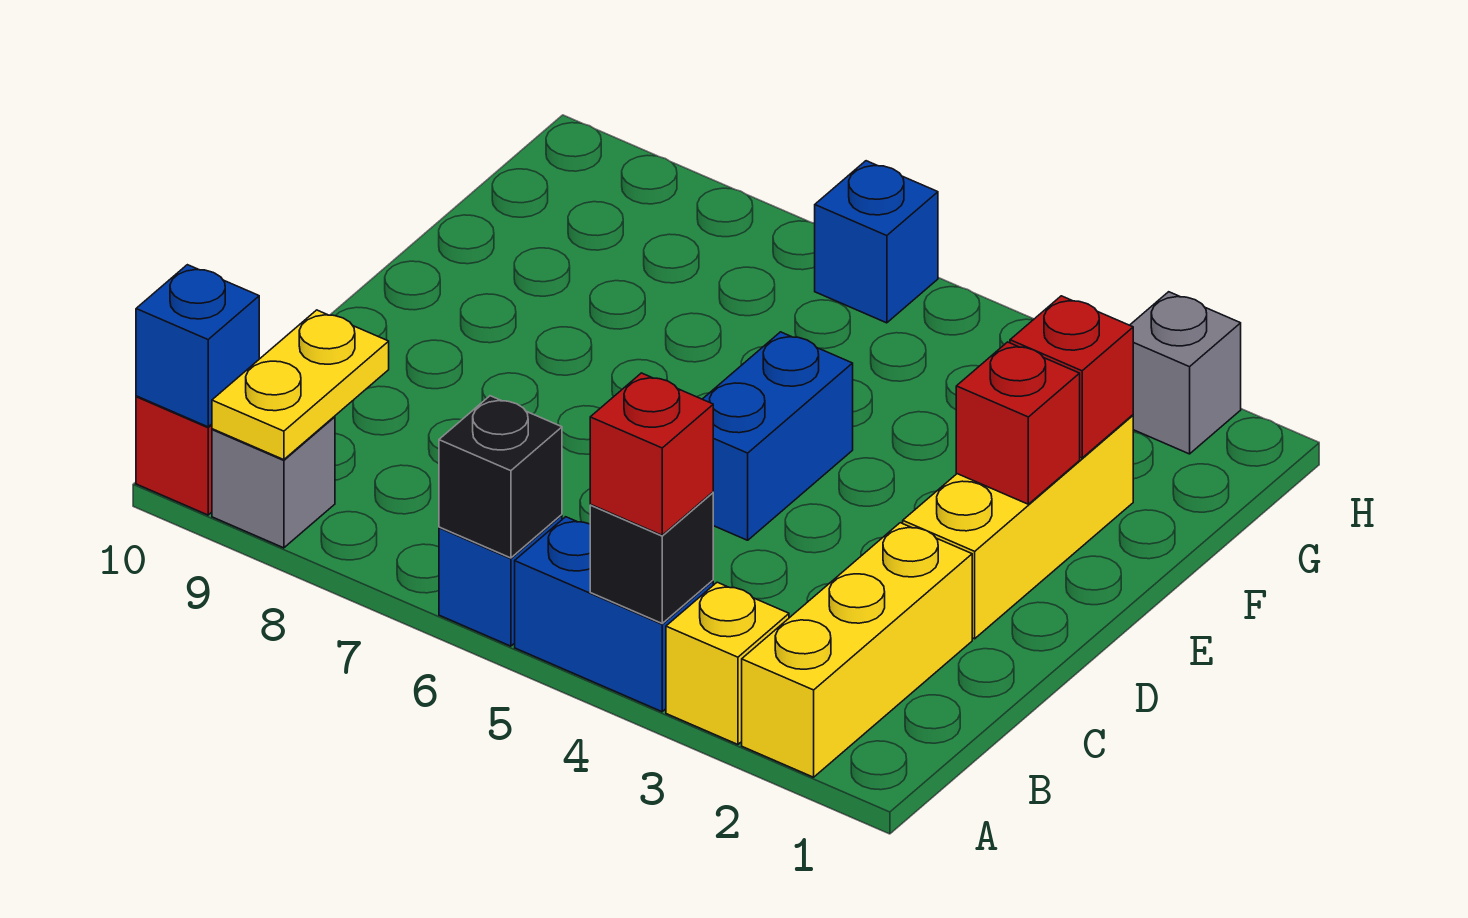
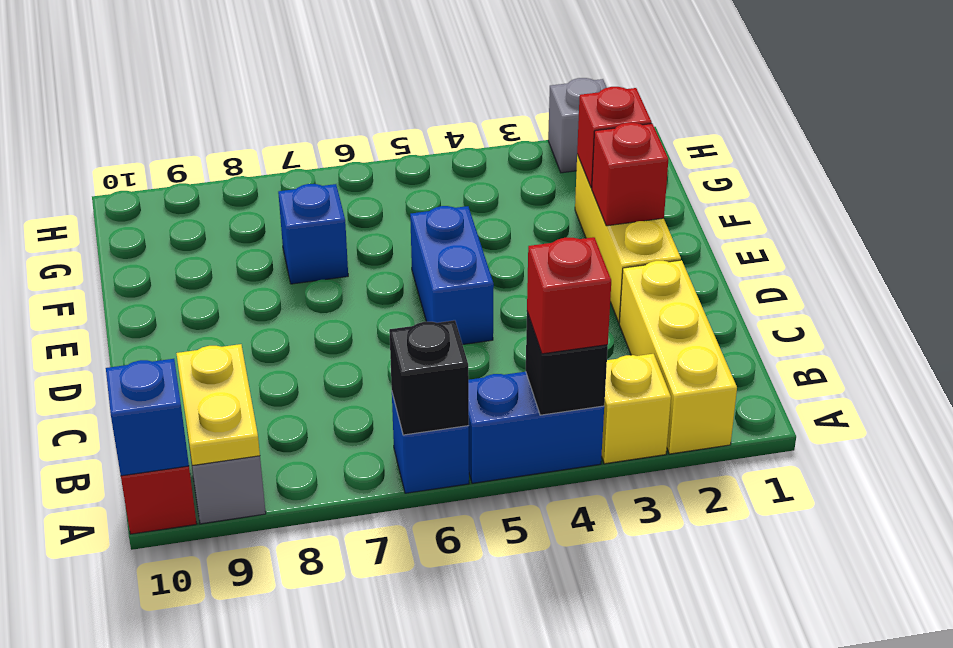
blue 1x1 brick [815,161,938,323] -> blue 1x1 brick moved to [278,184,348,284]

